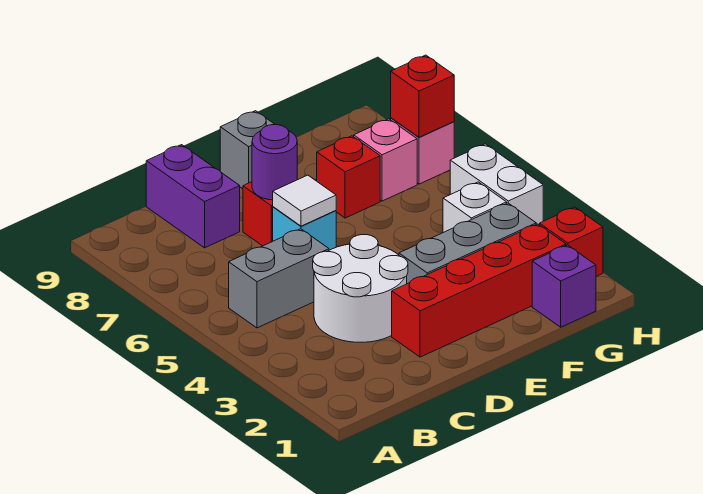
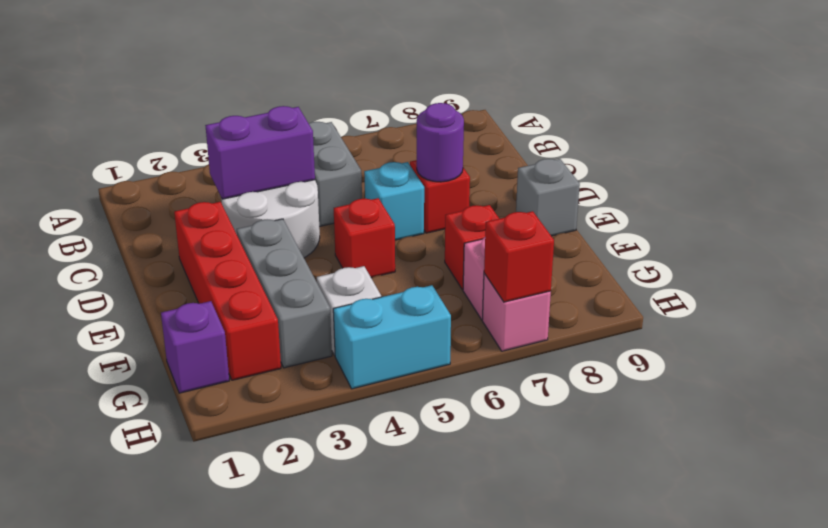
purple 1x2 brick [146,145,240,248] -> purple 1x2 brick moved to [205,106,315,199]
white 1x1 tile [273,175,336,226] -> none
red 1x1 brick [540,207,603,276] -> red 1x1 brick moved to [334,198,395,278]
white 1x2 brick [450,144,543,225] -> cyan 1x2 brick [333,285,451,389]

